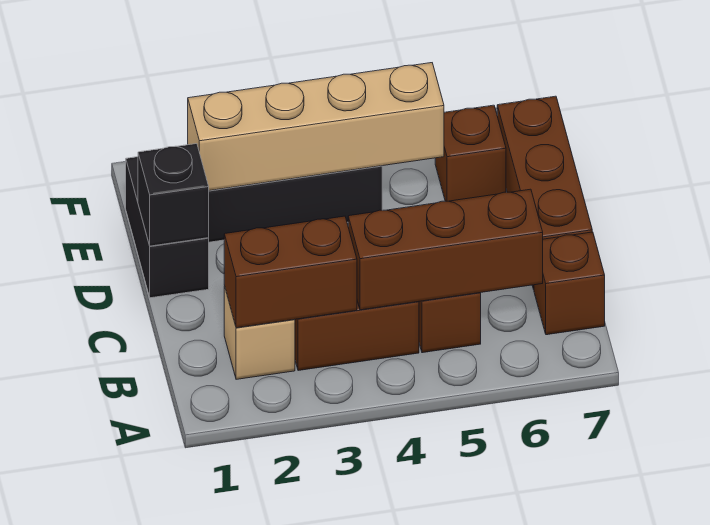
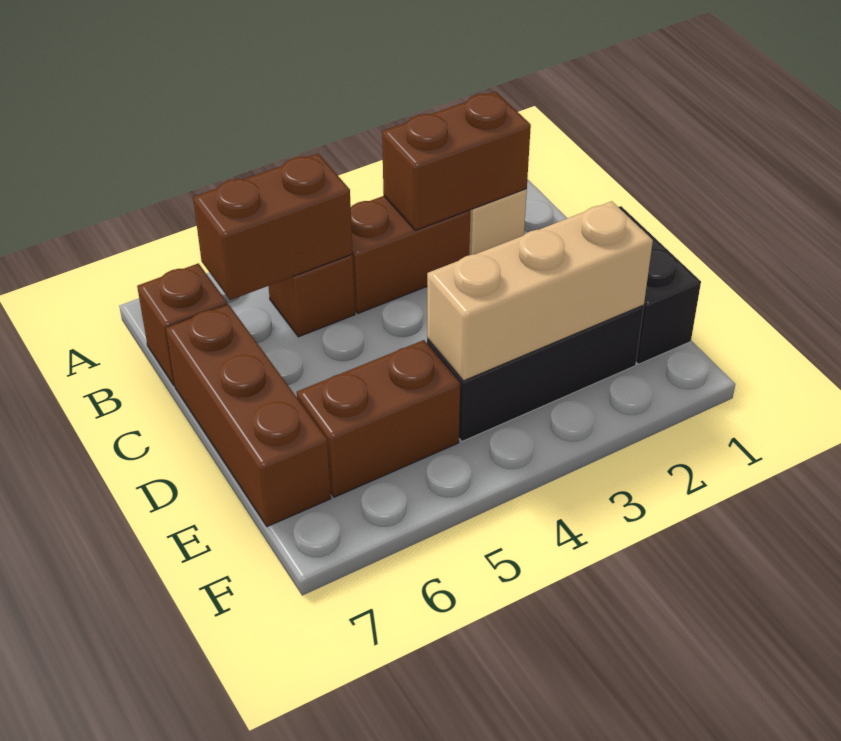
brown 1x3 brick [348,189,543,310] -> brown 1x2 brick [193,154,352,300]
black 1x1 brick [138,144,209,246] -> none
tan 1x4 brick [188,63,444,191] -> tan 1x3 brick [427,201,653,381]
brown 1x1 brick [435,105,506,201] -> brown 1x2 brick [297,340,460,497]

